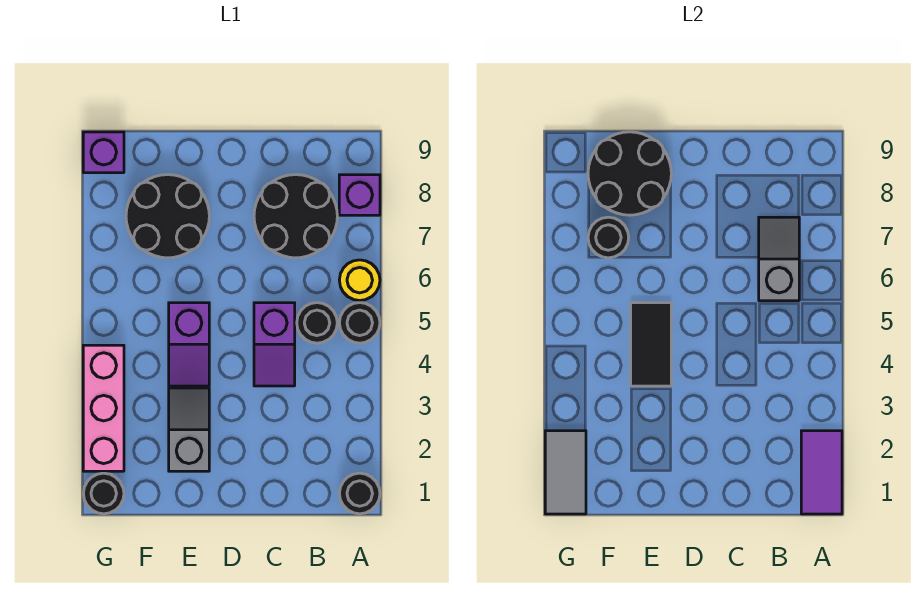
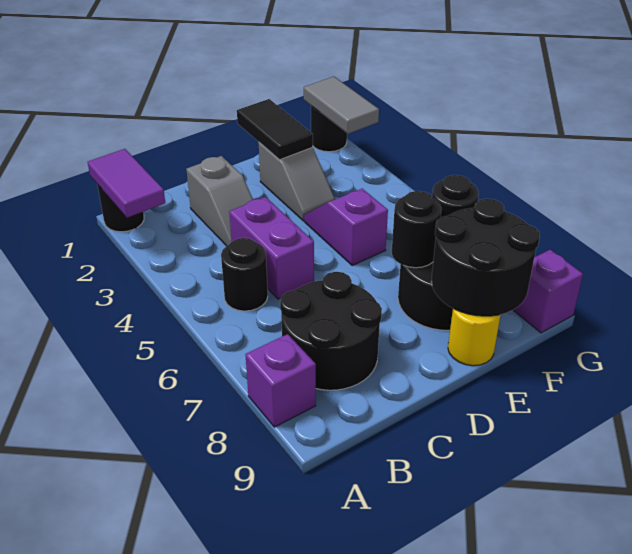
black 1x1 round brick [339,303,380,343] -> black 1x1 round brick moved to [392,191,442,268]
yellow 1x1 round brick [339,260,380,301] -> yellow 1x1 round brick moved to [448,309,500,366]
grey 1x2 slope [759,217,799,301] -> grey 1x2 slope moved to [186,156,253,246]
purple 1x2 slope [254,303,295,386] -> purple 1x2 brick [229,197,314,299]
black 1x2 tile [631,303,671,386] -> black 1x2 tile moved to [237,99,313,160]
pink 1x3 brick [83,345,124,471] -> none

